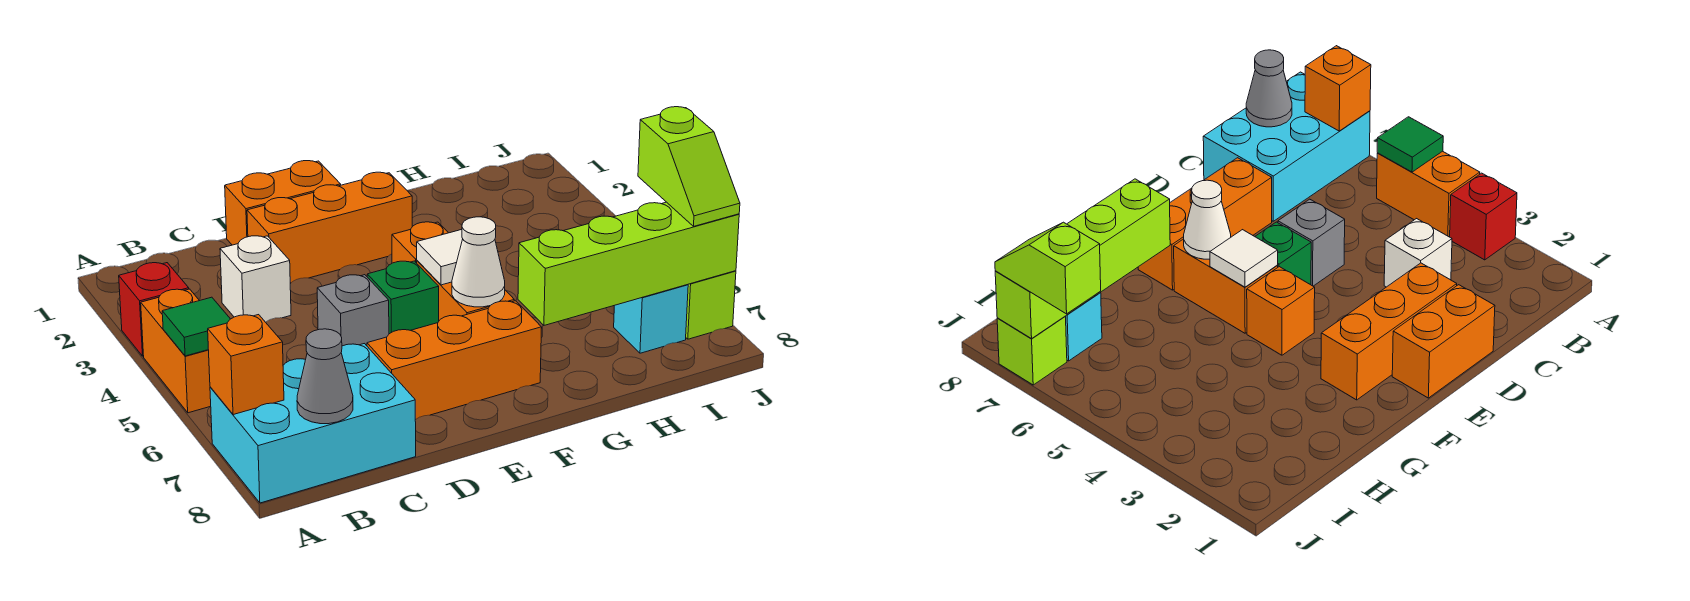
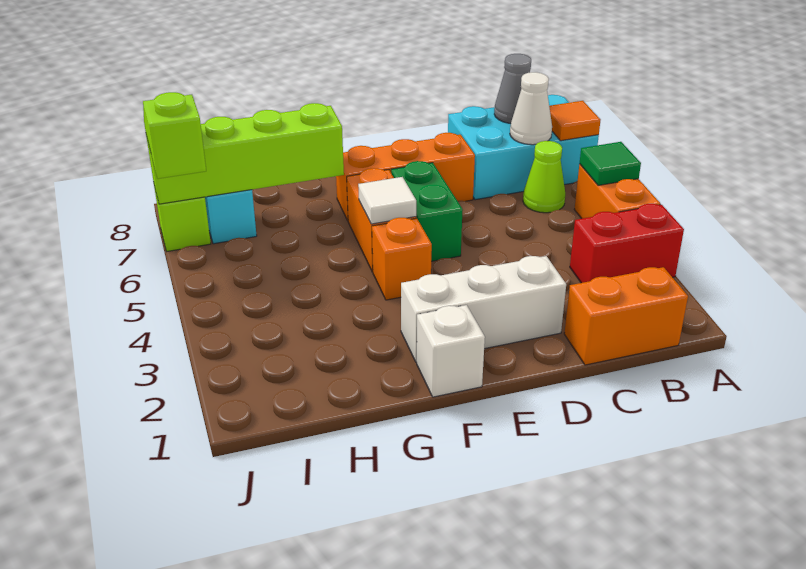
red 1x1 brick [119,263,189,356] -> red 1x2 brick [570,204,684,283]
orange 1x1 brick [208,315,284,415] -> orange 1x1 tile [549,101,600,141]
none -> lime 1x1 cone [523,141,565,213]
white 1x1 brick [220,236,291,322] -> white 1x1 brick moved to [417,305,485,397]
orange 1x2 brick [225,161,341,245] -> orange 1x2 brick moved to [564,267,688,365]
orange 1x3 brick [247,172,412,283] -> white 1x3 brick [401,256,566,362]
grey 1x1 brick [317,275,389,346] -> none
green 1x1 brick [367,261,439,334] -> green 1x2 brick [391,161,463,261]
white 1x1 cone [452,217,505,307] -> white 1x1 cone moved to [510,72,552,145]

